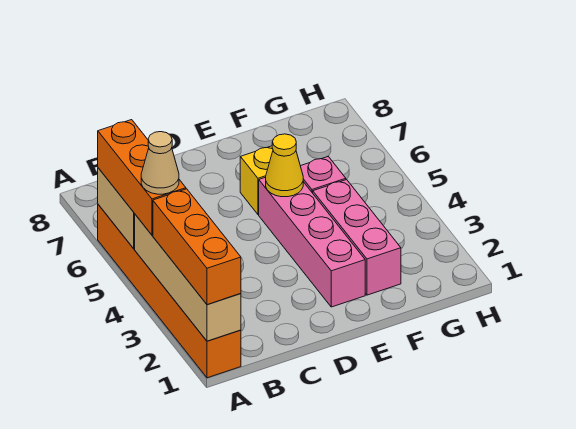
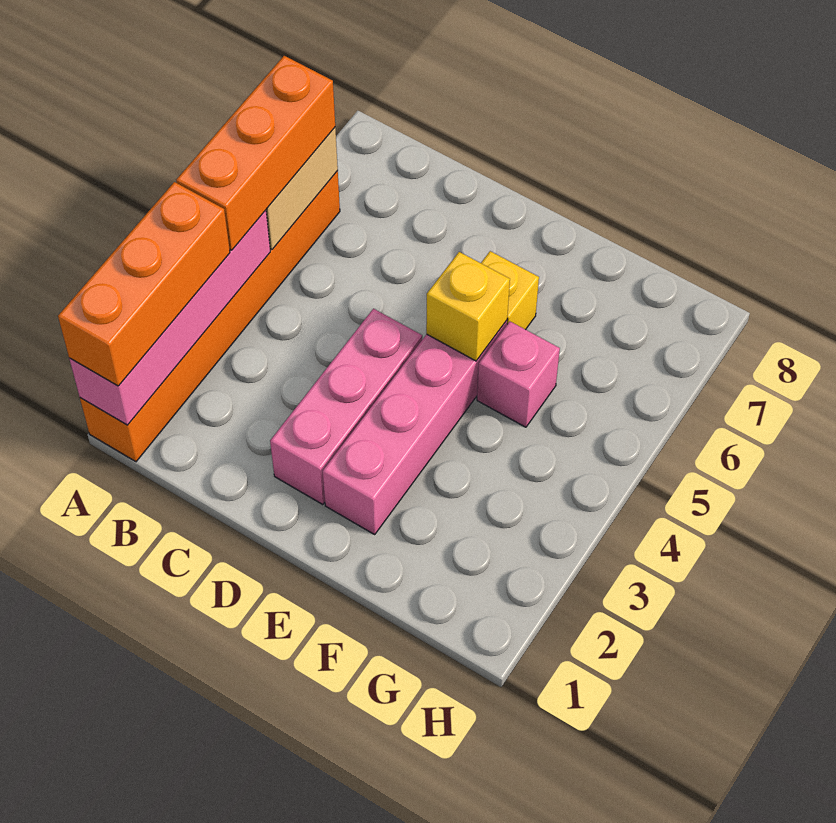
tan 1x4 brick [135,215,241,341] -> pink 1x4 brick [69,210,270,425]
tan 1x1 cone [141,132,179,194] -> none
yellow 1x1 cone [266,134,303,197] -> yellow 1x1 brick [426,252,510,361]
pink 1x3 brick [313,180,401,295] -> pink 1x3 brick moved to [270,309,422,505]

